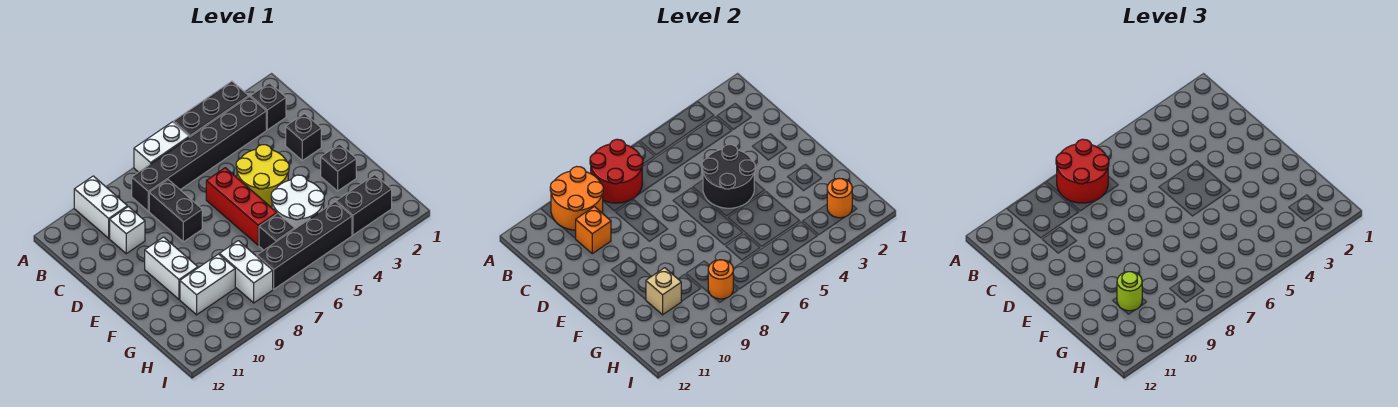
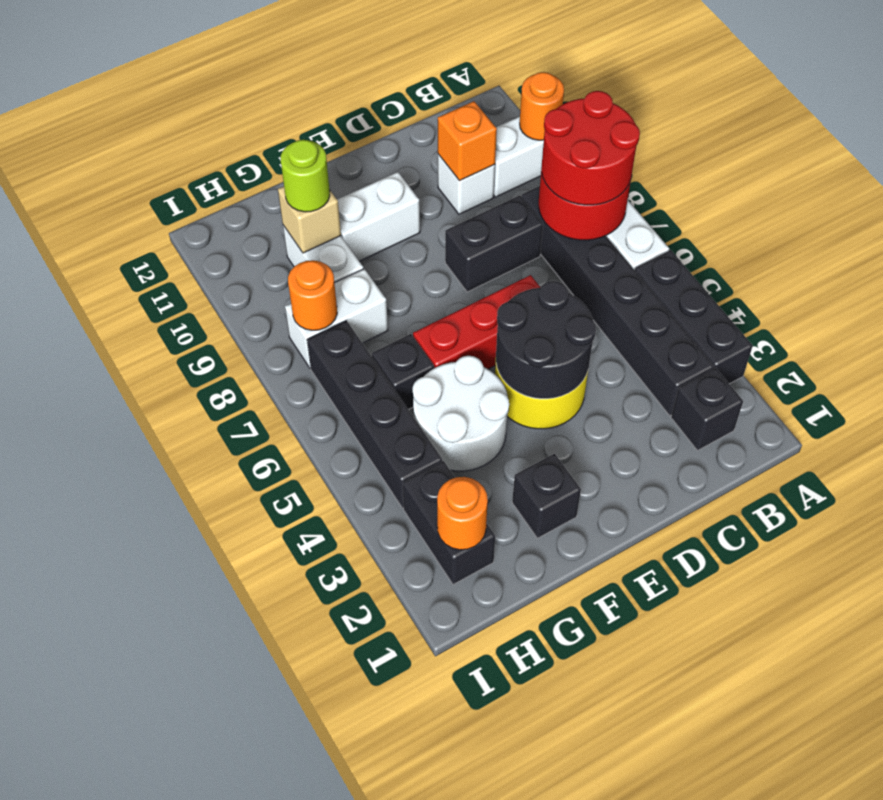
orange 2x2 round brick [550,167,603,230] -> orange 1x1 round brick [520,72,564,140]
black 1x1 brick [286,114,321,161] -> none

